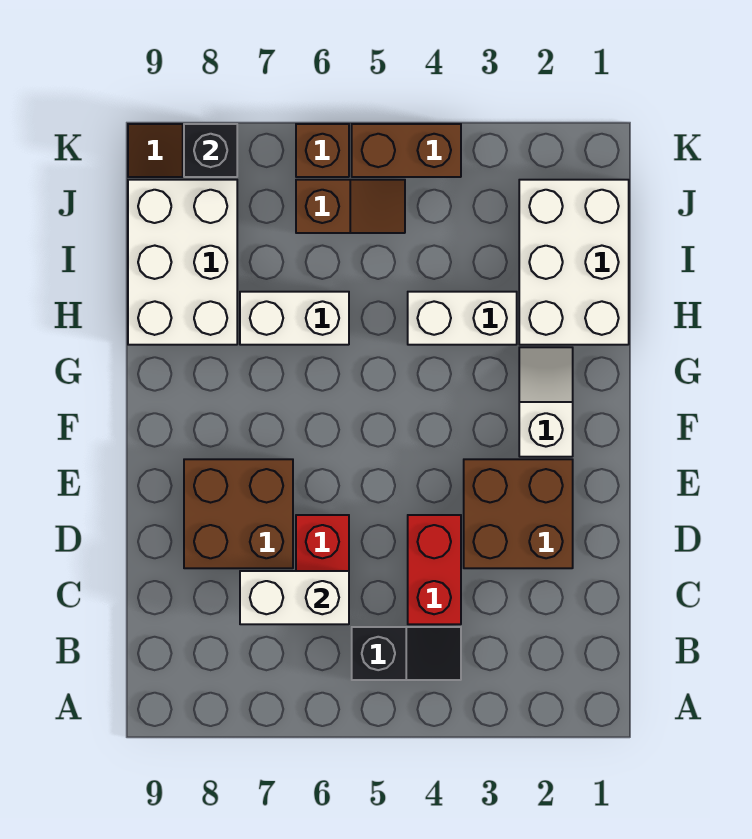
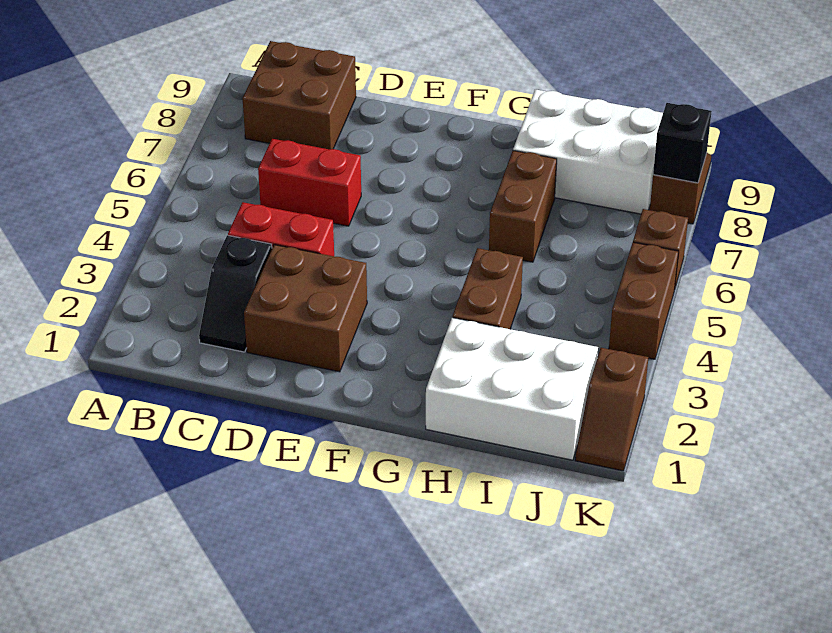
black 1x2 slope [352,627,461,680] -> black 1x2 slope moved to [199,235,272,352]
white 1x2 brick [240,571,349,624] -> none
brown 2x2 brick [184,459,293,568] -> brown 2x2 brick moved to [243,41,356,149]
white 1x2 slope [519,347,573,457] -> none
white 1x2 brick [408,292,517,345] -> brown 1x2 brick [453,248,523,329]
white 1x2 brick [240,292,349,345] -> brown 1x2 brick [489,151,557,262]
brown 1x2 slope [296,180,405,233] -> brown 1x2 slope moved to [575,348,648,471]

